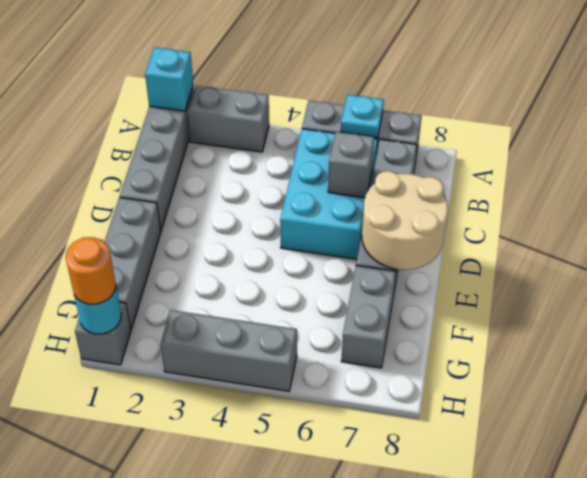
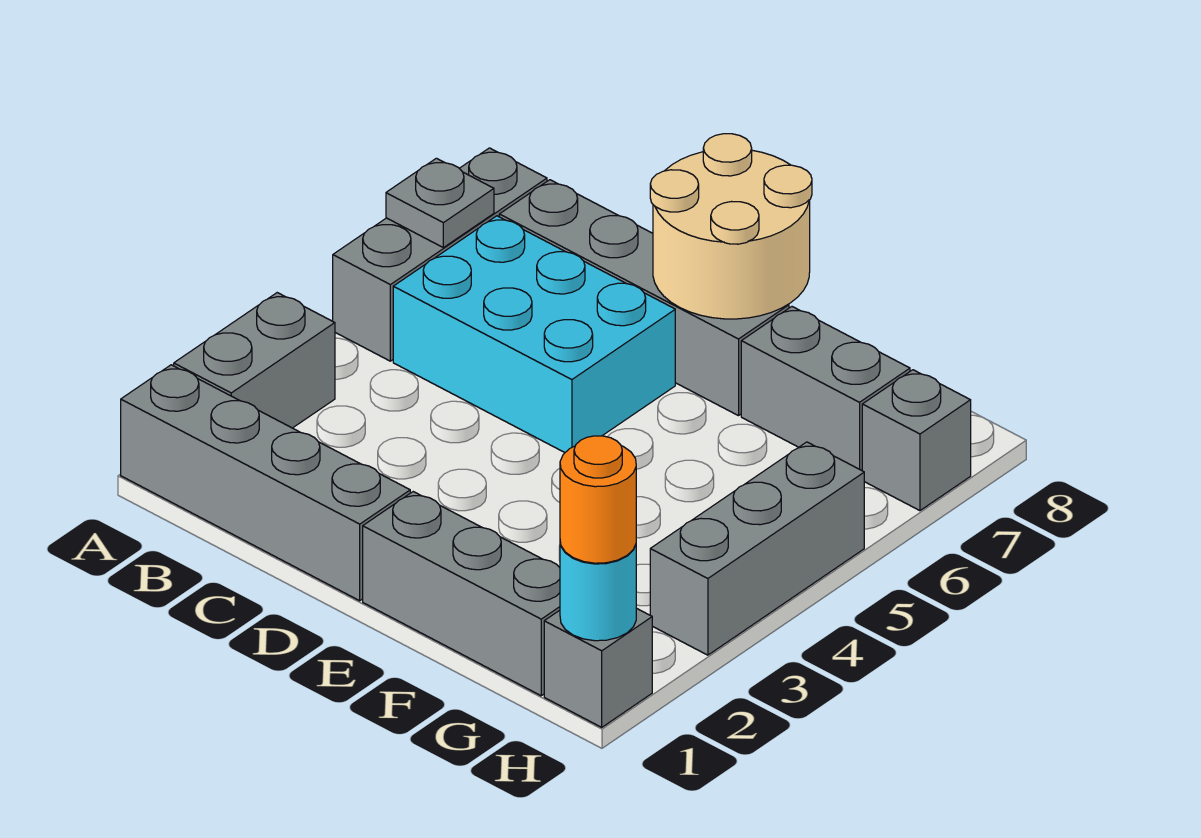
cyan 1x1 brick [145,47,193,111] -> none
cyan 1x1 plate [341,95,384,137] -> grey 1x1 plate [386,158,494,248]
grey 1x1 brick [328,132,374,198] -> grey 1x1 brick moved to [862,370,971,511]

